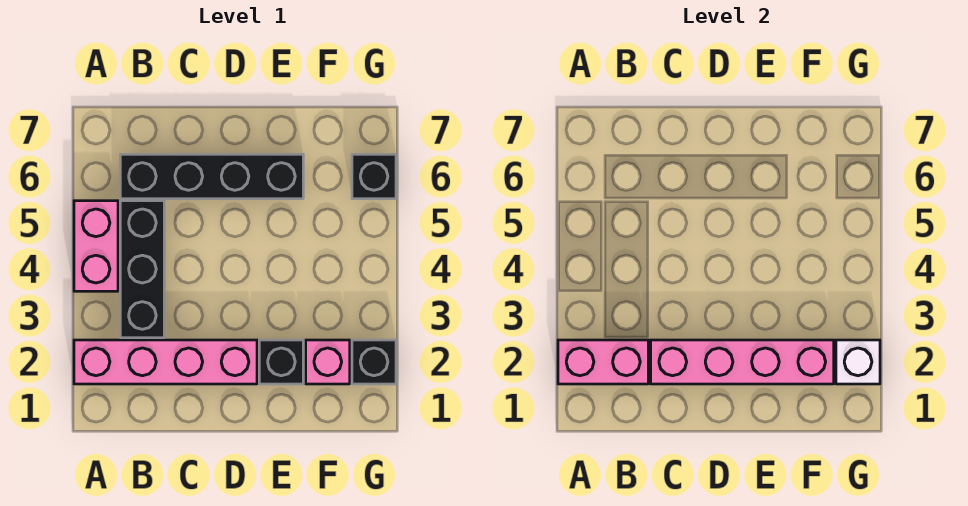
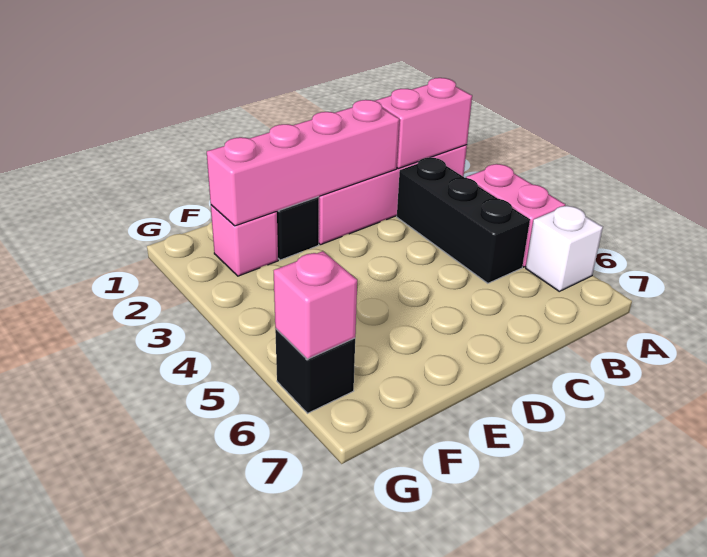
black 1x4 brick [120,154,303,199] -> none
black 1x1 brick [352,340,396,384] -> none
white 1x1 brick [836,340,880,384] -> white 1x1 brick moved to [526,206,603,291]
none -> pink 1x1 brick [274,251,357,359]

